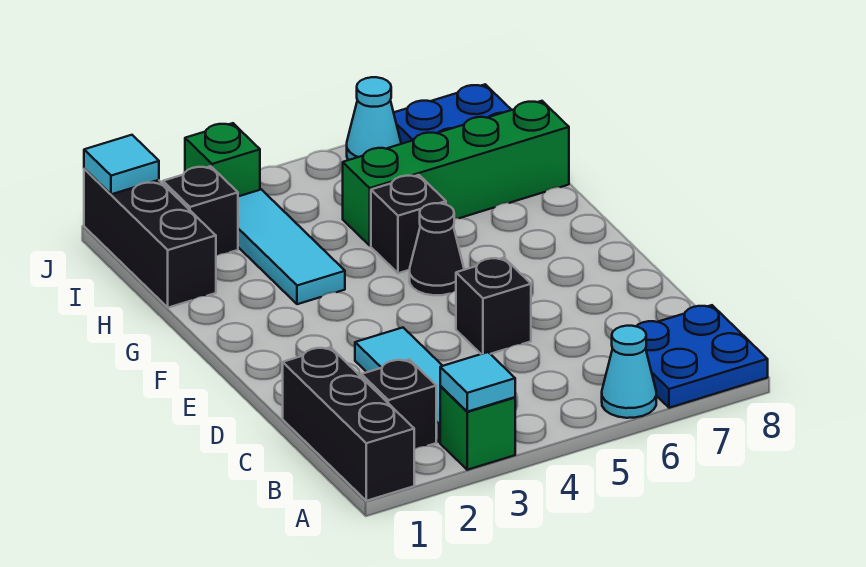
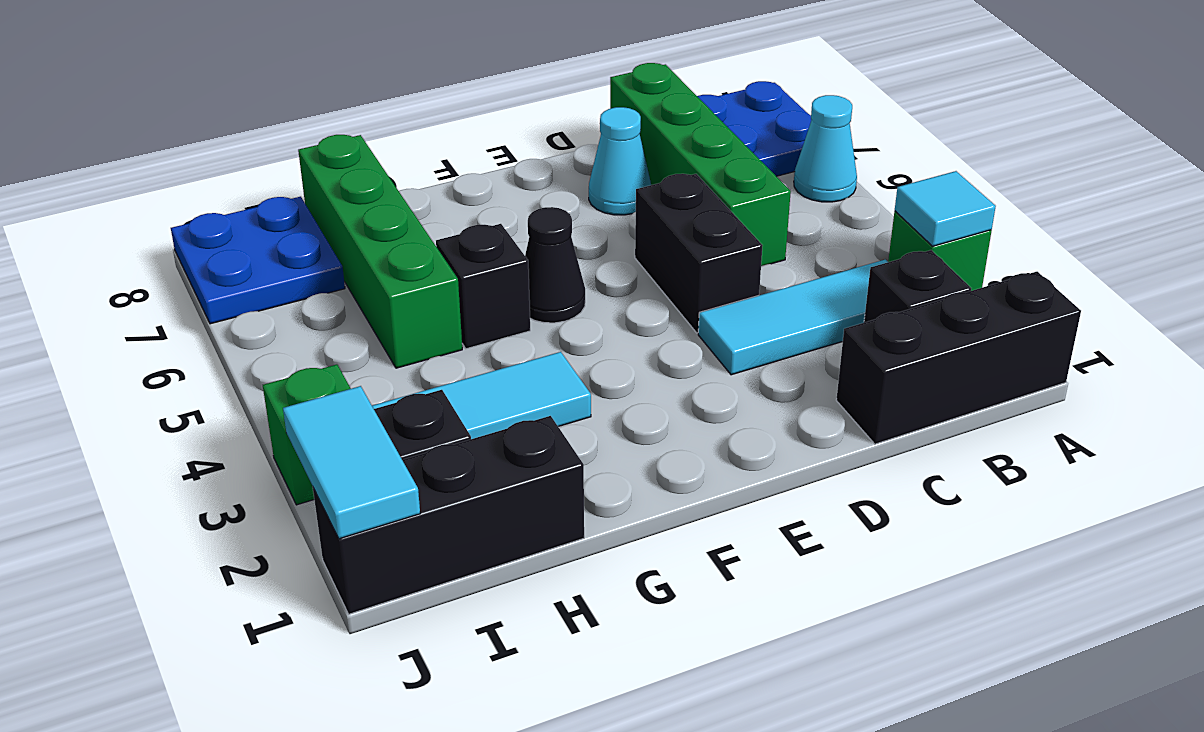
none -> green 1x4 brick [610,63,791,266]
black 1x1 brick [456,258,531,354] -> black 1x2 brick [635,174,763,333]
cyan 1x1 tile [84,135,159,194] -> cyan 1x2 tile [283,386,420,539]
cyan 1x1 cone [347,77,401,160] -> cyan 1x1 cone moved to [589,107,651,215]

